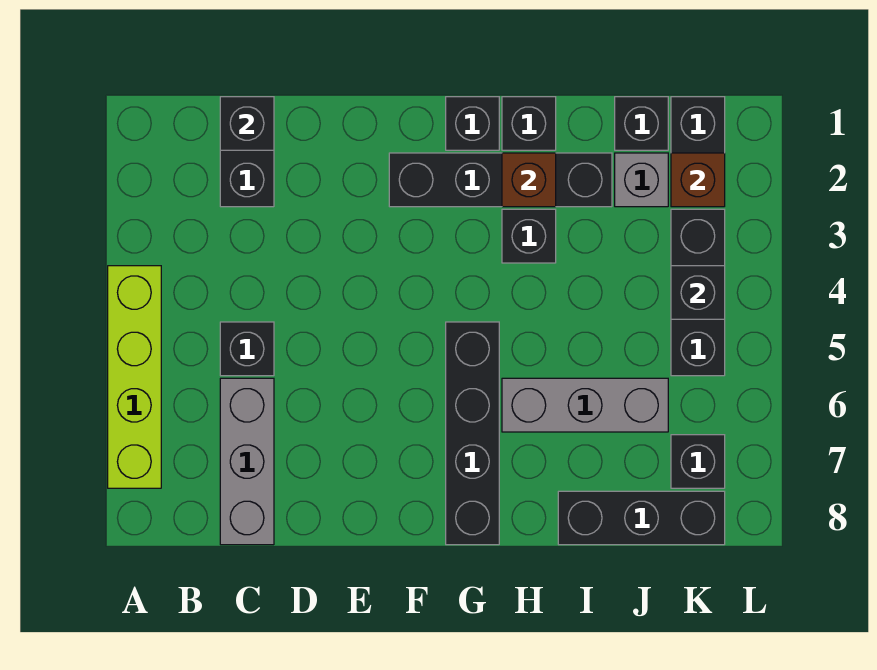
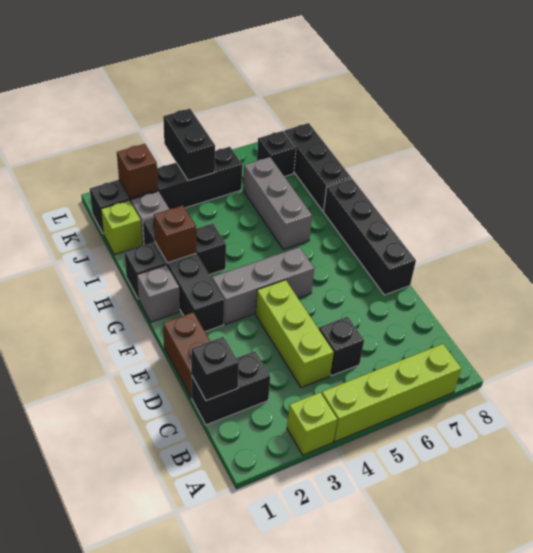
none -> lime 1x1 brick [287,393,337,455]
none -> lime 1x3 brick [256,280,334,388]
grey 1x3 brick [220,378,274,545] -> grey 1x3 brick moved to [212,247,314,324]
none -> brown 1x2 brick [163,312,210,398]
black 1x1 brick [446,97,499,150] -> grey 1x1 brick [137,265,180,322]
black 1x4 brick [446,322,499,545] -> black 1x4 brick turned to [323,178,416,295]
black 1x1 brick [615,97,668,150] -> lime 1x1 brick [101,200,142,255]
black 1x1 brick [671,266,725,319] -> black 1x2 brick [163,109,215,181]

